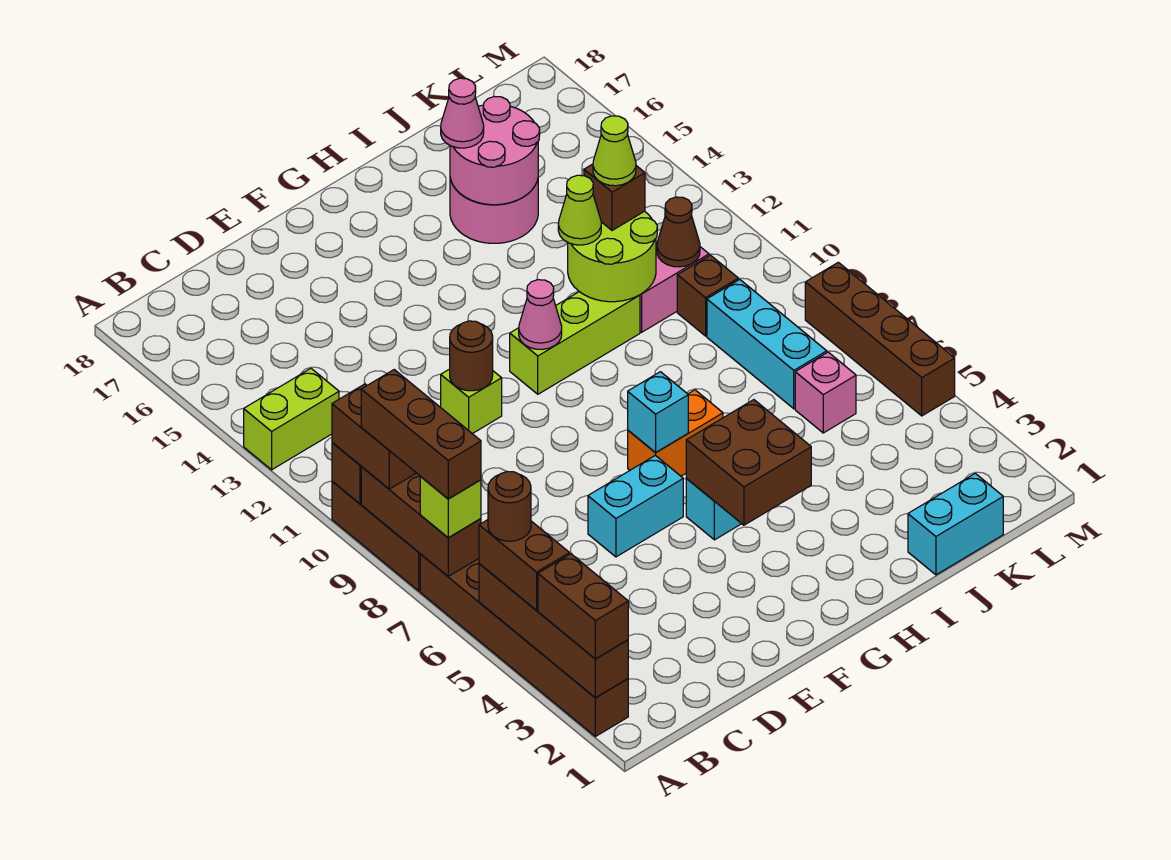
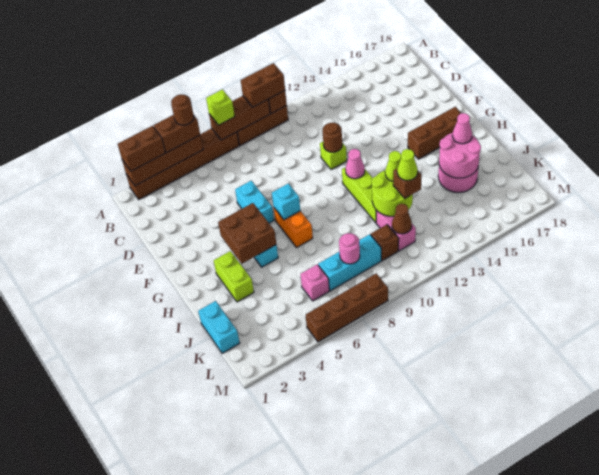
brown 1x3 brick [361,370,481,499] -> brown 1x3 brick moved to [408,107,461,159]
lime 1x2 brick [244,368,339,470] -> lime 1x2 brick moved to [214,251,254,302]
none -> pink 1x1 round brick [339,233,360,264]

